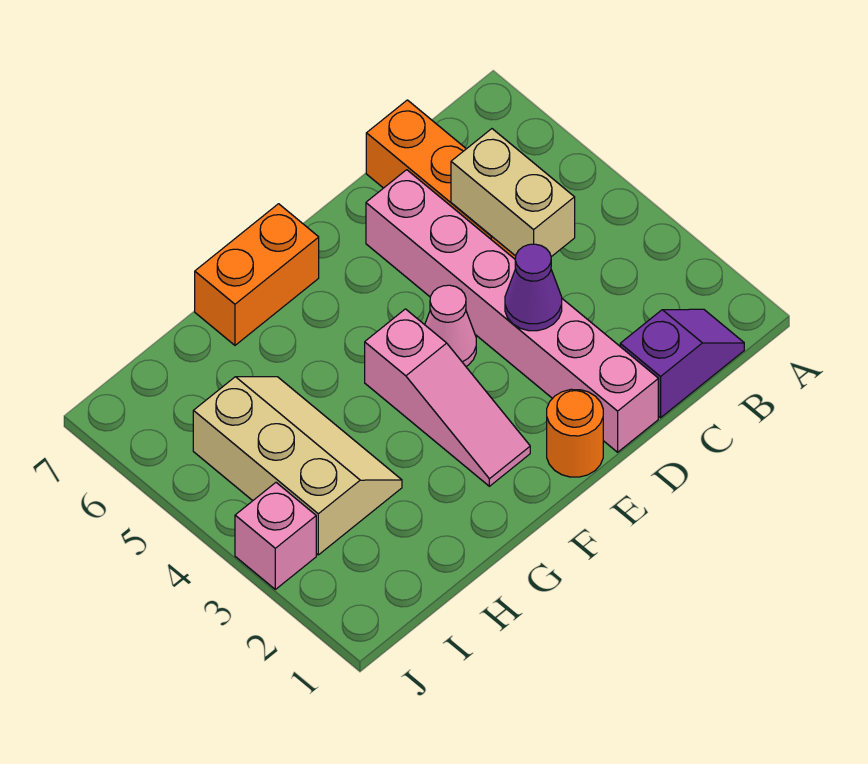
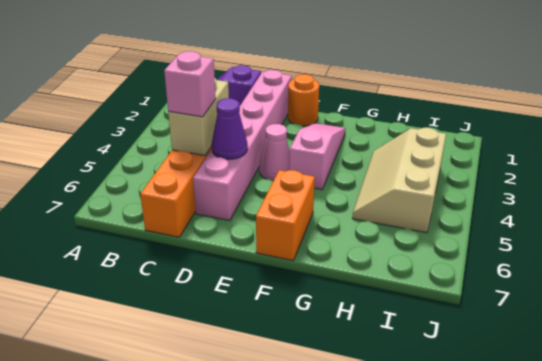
purple 1x1 cone [505,244,562,331] -> purple 1x1 cone moved to [212,98,248,159]
orange 1x2 brick [195,204,319,345] -> orange 1x2 brick turned to [256,170,315,261]
pink 1x1 brick [235,483,316,589] -> pink 1x1 brick moved to [164,51,216,117]

